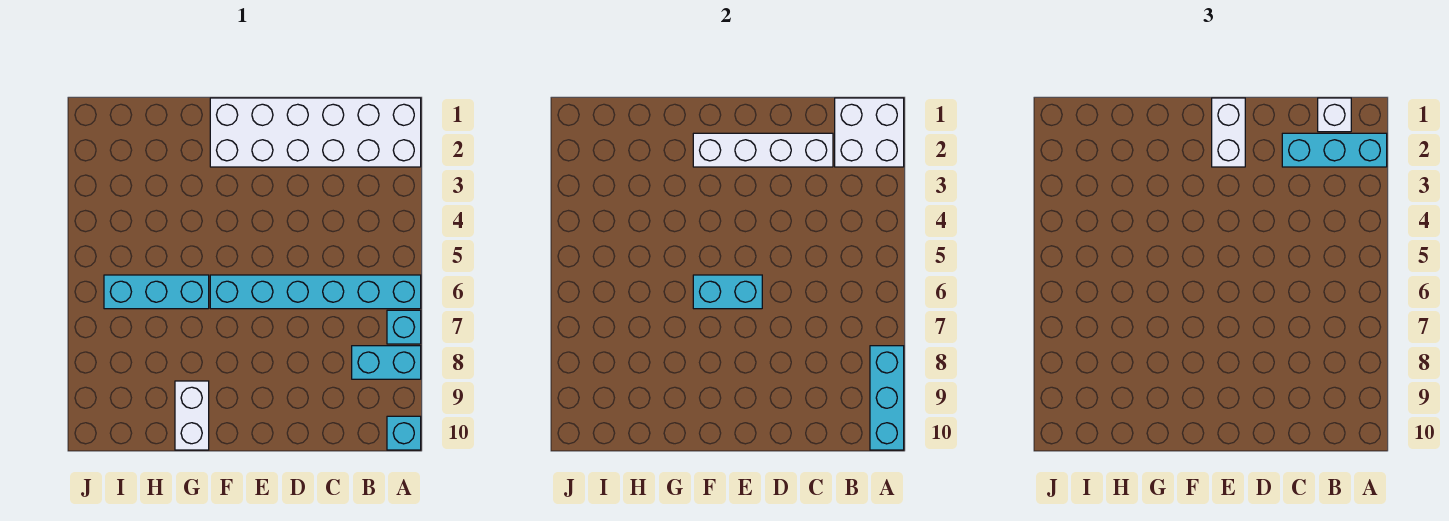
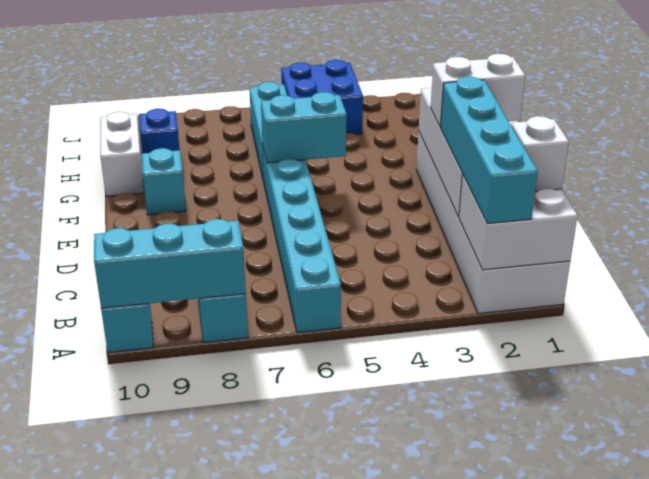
cyan 1x3 brick [1282,133,1387,167] -> cyan 1x4 brick [441,77,538,224]
cyan 1x1 brick [387,310,421,344] -> cyan 1x1 brick moved to [142,148,186,215]
cyan 1x2 brick [693,275,762,309] -> cyan 1x2 brick turned to [261,92,347,163]
white 1x2 brick [175,381,209,450] -> white 1x2 brick turned to [100,112,144,196]
none -> blue 1x1 brick [139,109,180,153]
none -> blue 2x2 brick [281,60,363,134]

